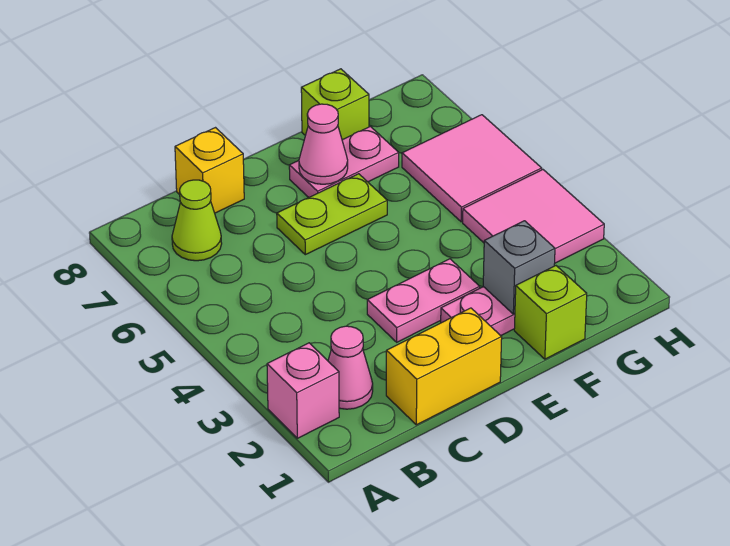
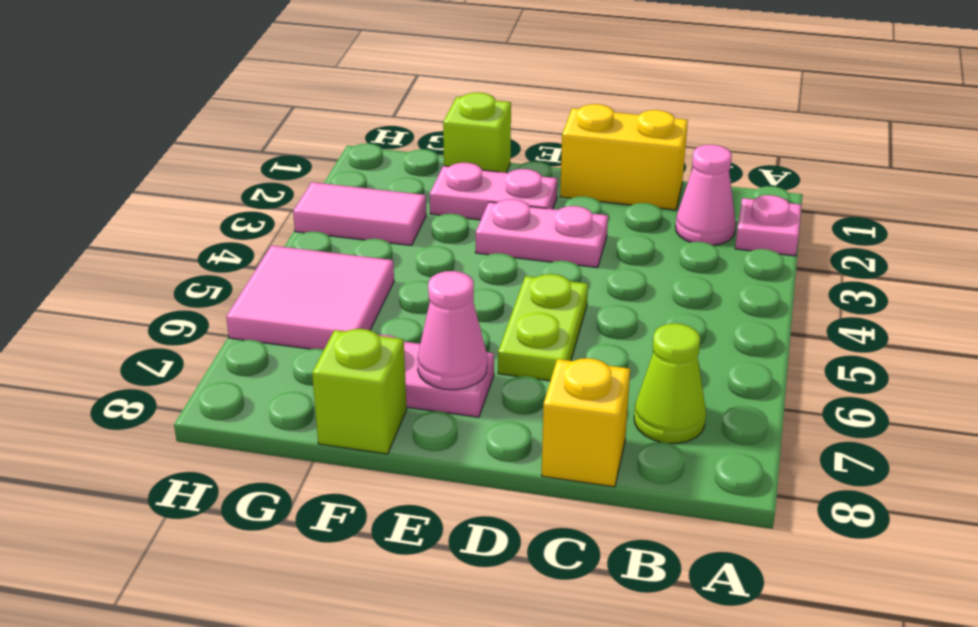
pink 1x1 brick [267,343,339,438] -> pink 1x1 plate [735,195,801,256]
lime 1x2 plate [277,174,387,255] -> lime 1x2 plate turned to [498,274,588,381]
grey 1x1 brick [483,221,555,314] -> none
pink 2x2 tile [463,170,604,263] -> pink 1x2 tile [293,182,426,245]

